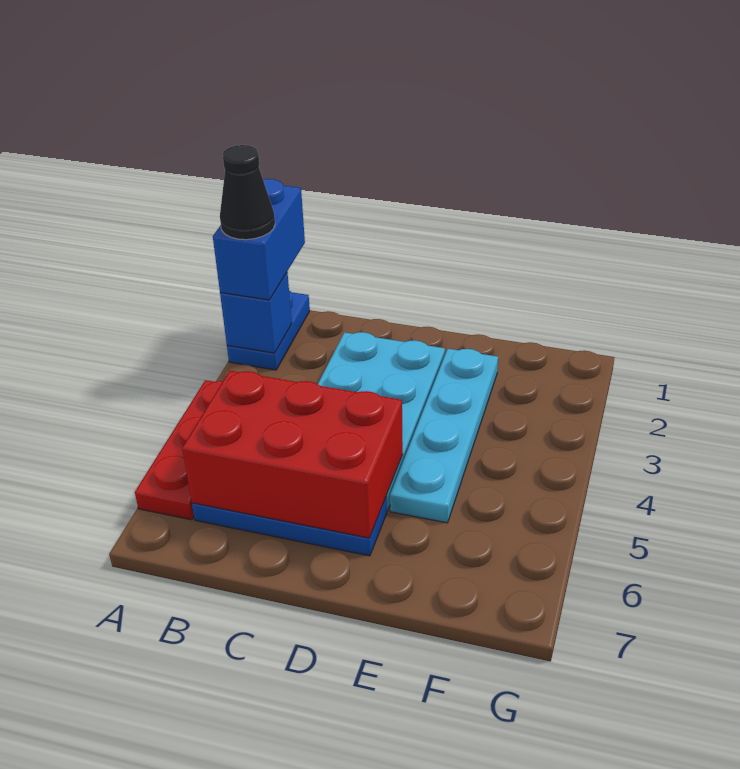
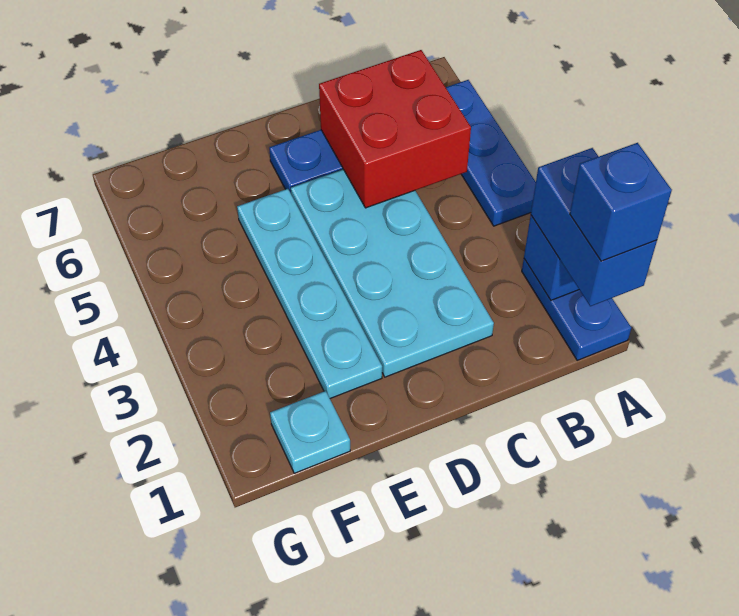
none -> blue 1x1 brick [570,143,672,261]
black 1x1 cone [220,145,275,240] -> none
red 1x3 plate [135,380,223,520] -> blue 1x3 plate [446,80,536,226]
red 2x3 brick [182,371,403,538] -> red 2x2 brick [319,50,471,208]
none -> cyan 1x1 plate [270,391,350,473]

